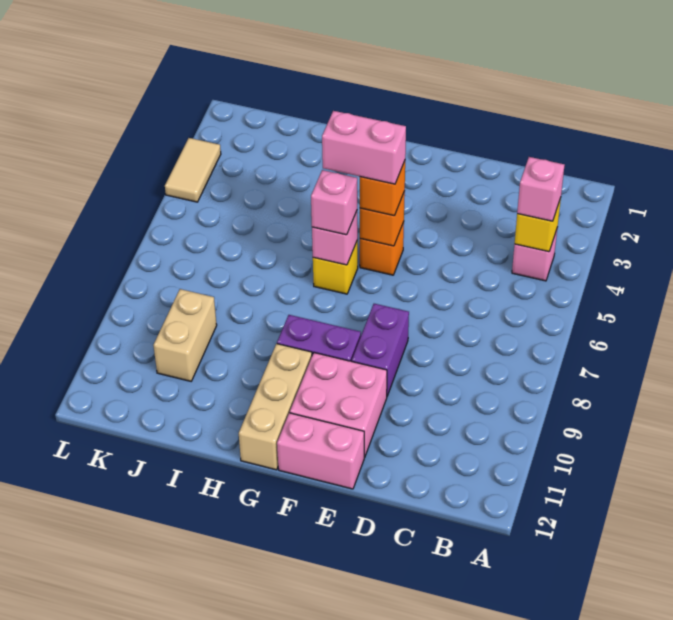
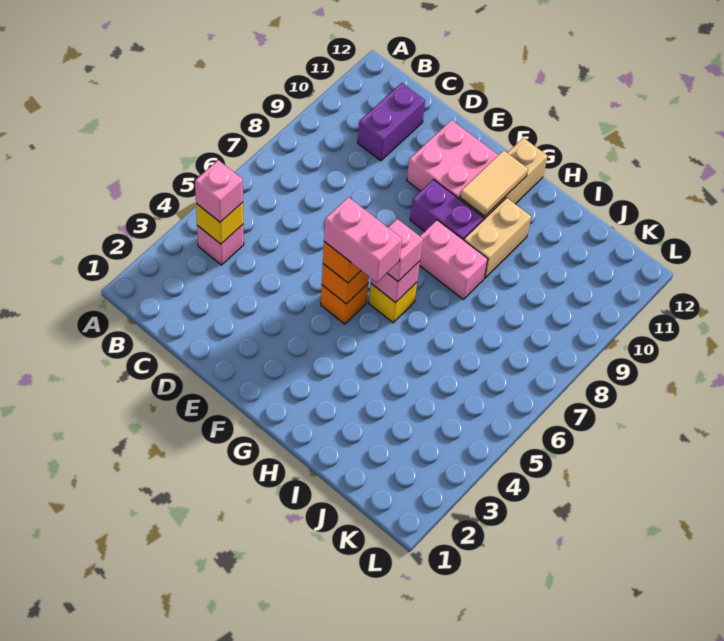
purple 1x2 brick [352,304,409,396] -> purple 1x2 brick moved to [358,83,425,161]
pink 1x2 brick [277,413,365,489] -> pink 1x2 brick moved to [419,220,488,299]
tan 1x2 brick [153,289,217,381] -> tan 1x2 brick moved to [464,198,531,278]
tan 1x2 tile [165,138,221,202] -> tan 1x2 tile moved to [460,150,528,216]

